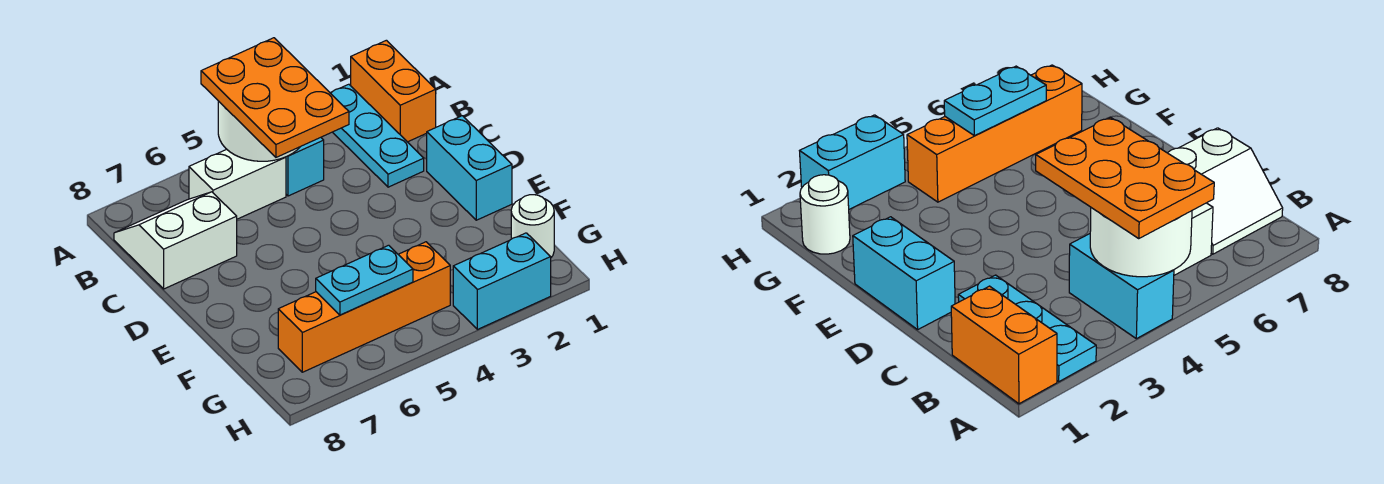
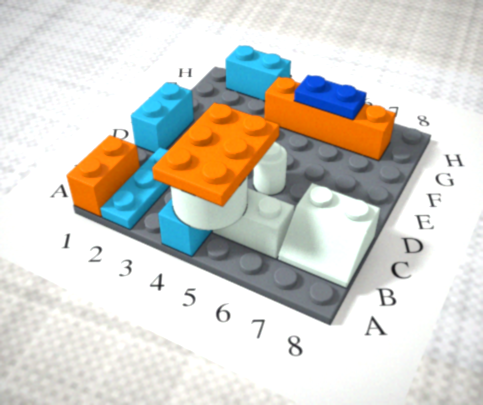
white 1x1 round brick [511,195,554,257] -> white 1x1 round brick moved to [253,142,287,195]
cyan 1x2 plate [316,245,413,315] -> blue 1x2 plate [294,75,367,120]

